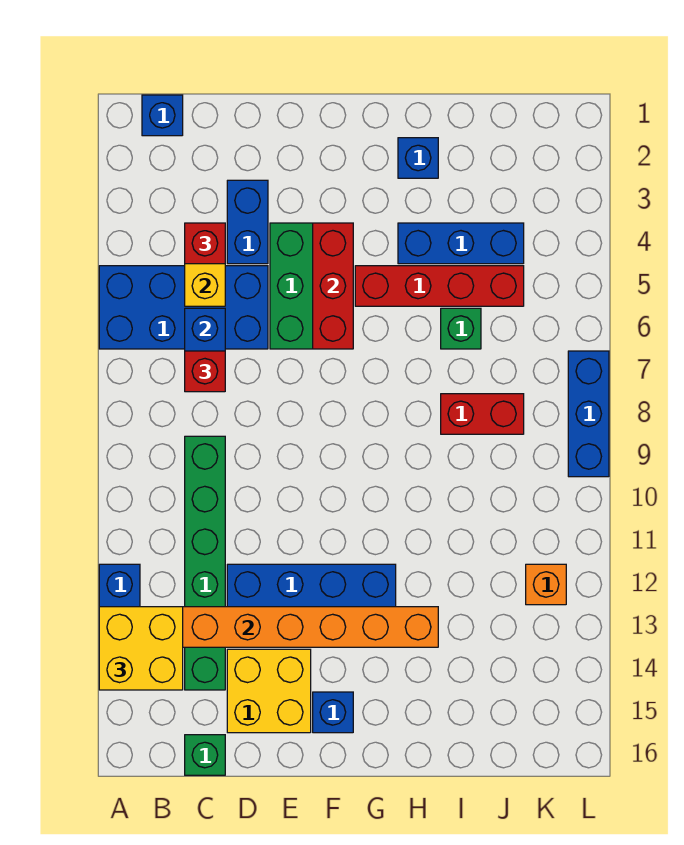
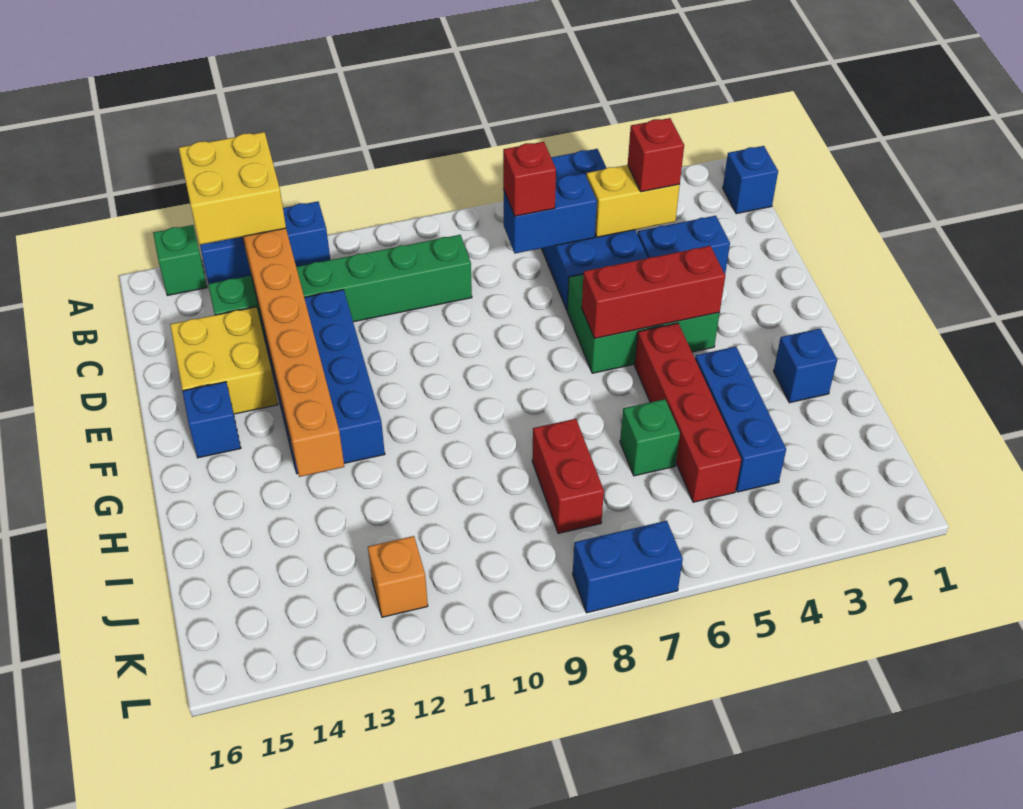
green 1x1 brick [185,735,225,775] -> green 1x1 brick moved to [153,225,207,295]
blue 1x3 brick [568,351,609,477] -> blue 1x2 brick [573,521,683,613]

